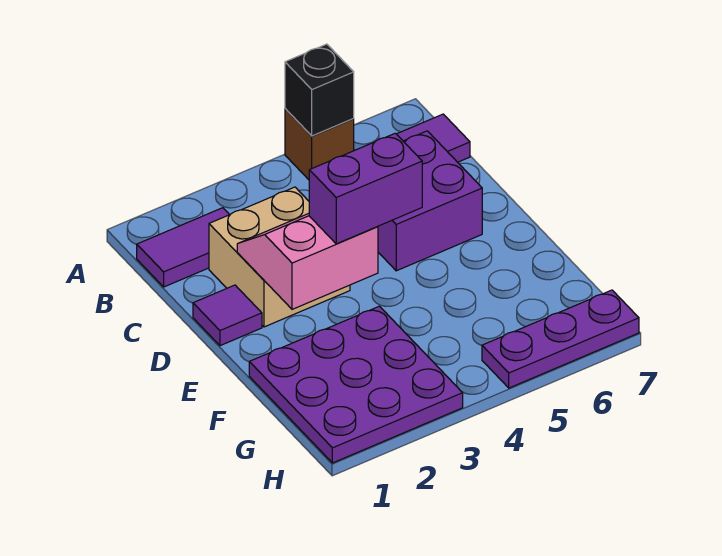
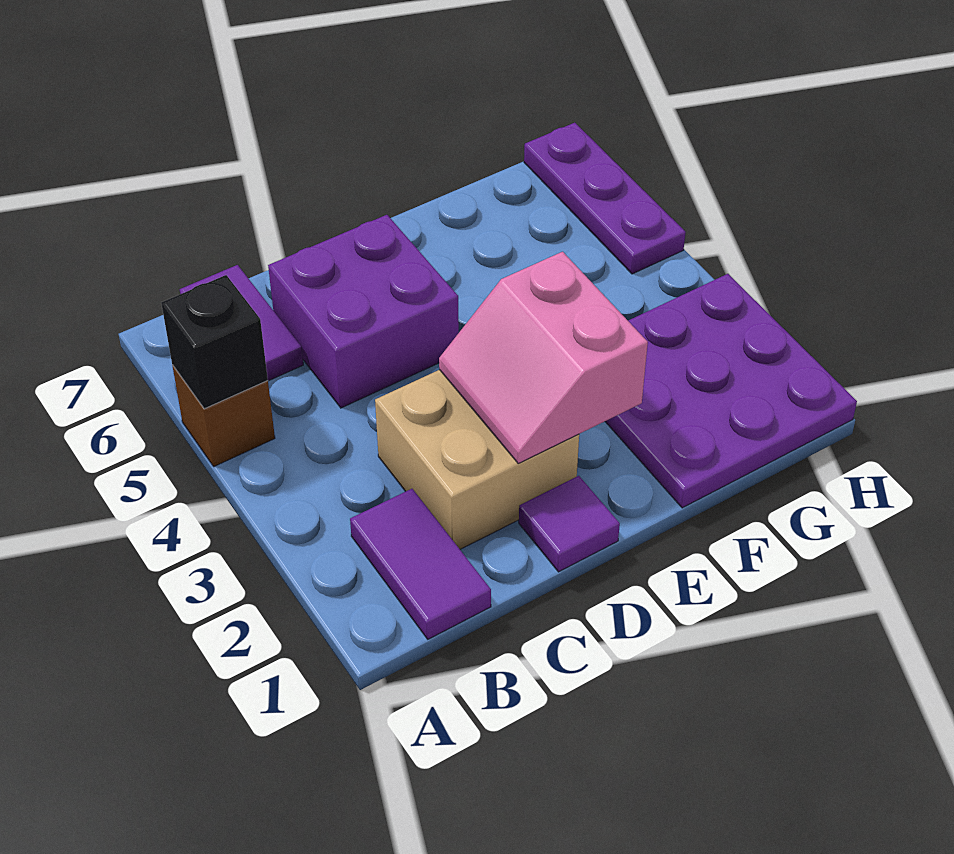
purple 1x2 brick [309,133,422,244] -> none

